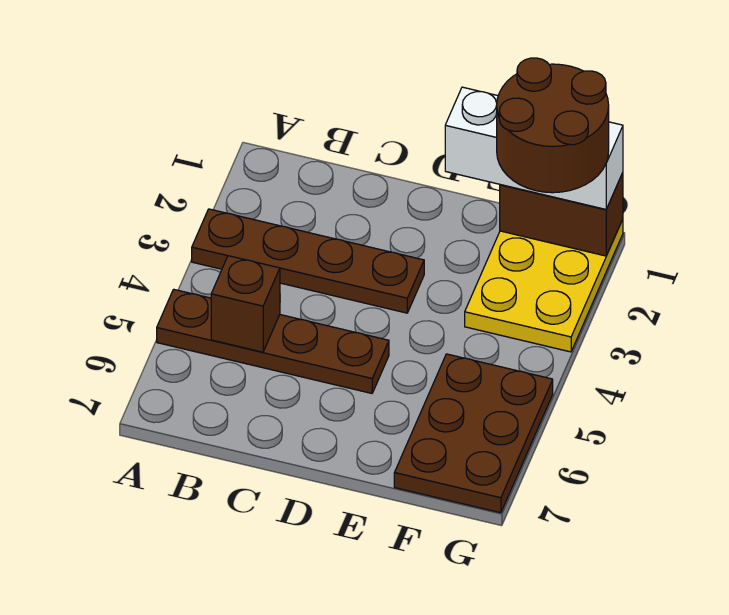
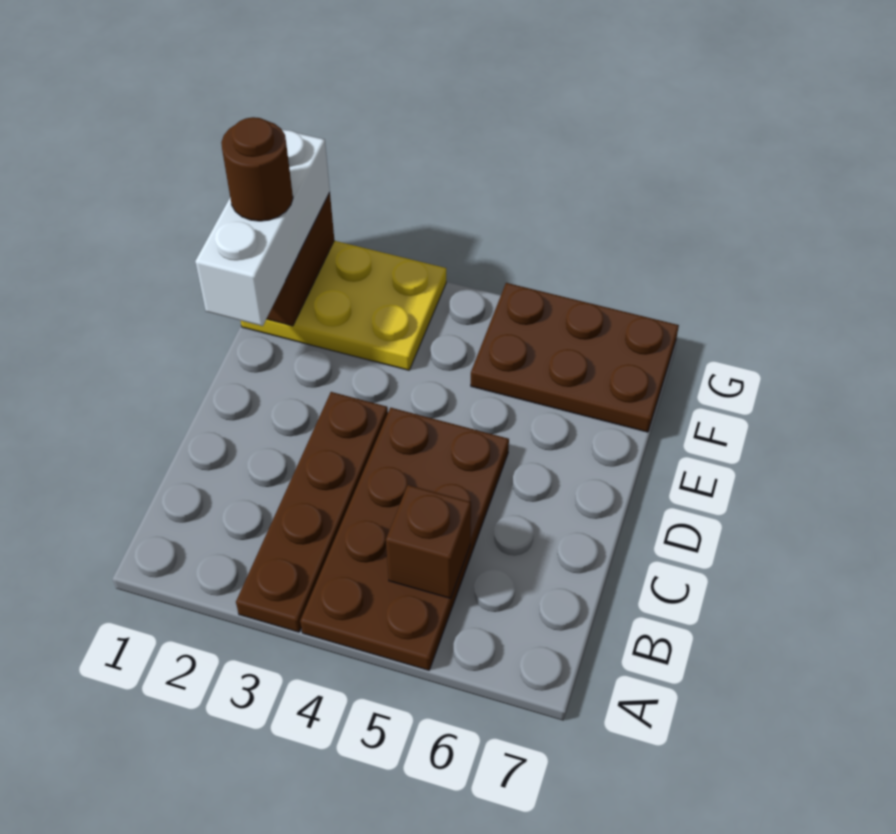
brown 1x4 plate [157,289,389,393] -> brown 2x4 plate [300,408,509,670]
brown 2x2 round brick [497,58,609,193] -> brown 1x1 round brick [221,117,293,221]

